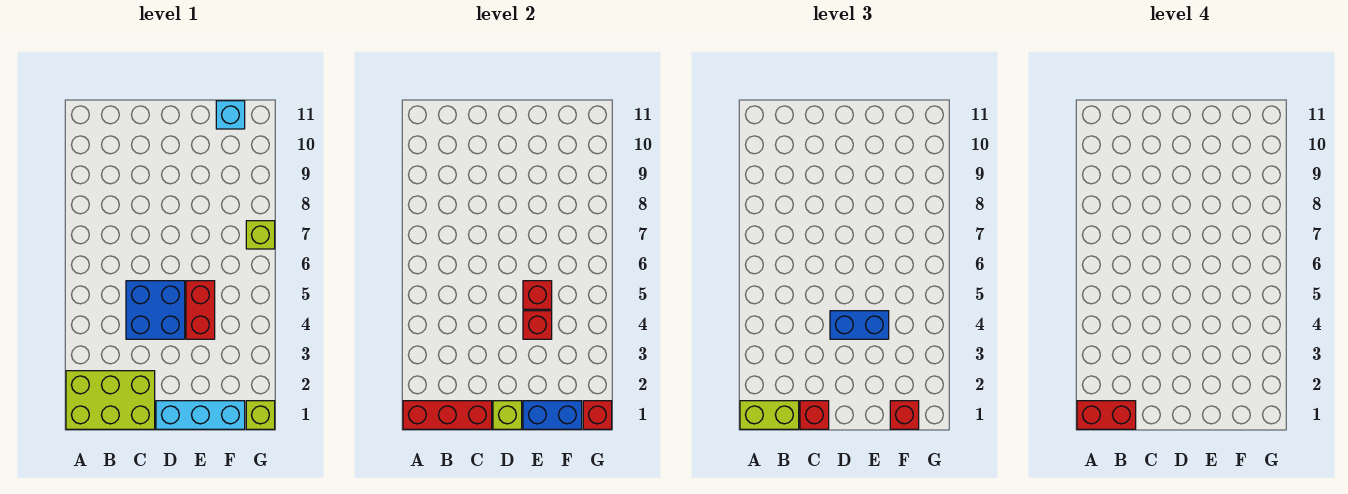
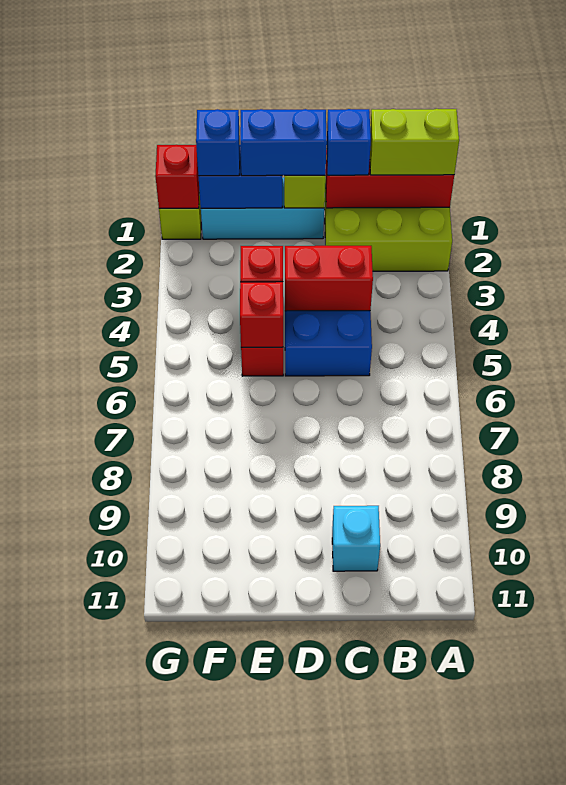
red 1x2 brick [1077,401,1136,429] -> red 1x2 brick moved to [285,246,373,311]
red 1x1 brick [800,401,829,429] -> blue 1x1 brick [327,109,371,175]
blue 1x2 brick [830,311,889,339] -> blue 1x2 brick moved to [240,109,327,176]
red 1x1 brick [890,401,919,429] -> blue 1x1 brick [196,109,240,176]
cyan 1x1 brick [216,101,245,129] -> cyan 1x1 brick moved to [332,506,380,571]
lime 1x1 brick [246,221,275,249] -> none

